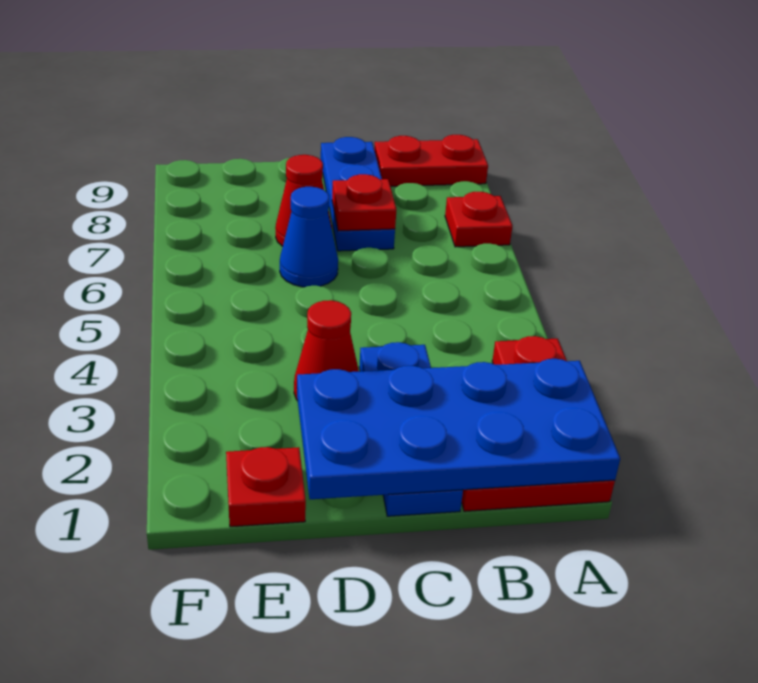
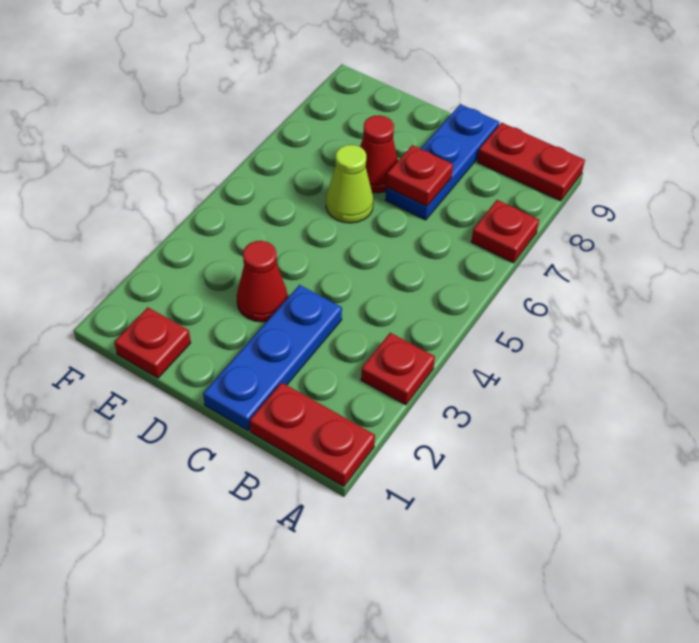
blue 2x4 plate [297,359,620,499] -> none
blue 1x1 cone [280,187,338,287] -> lime 1x1 cone [326,145,373,223]

